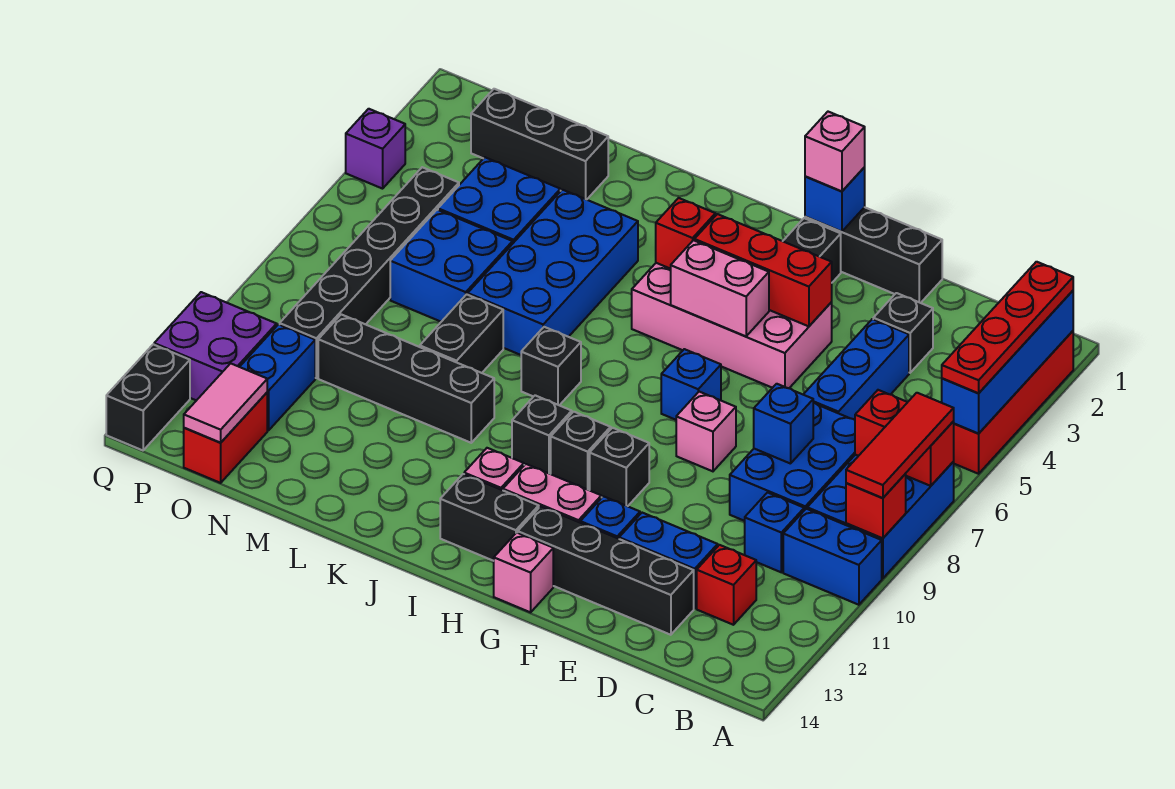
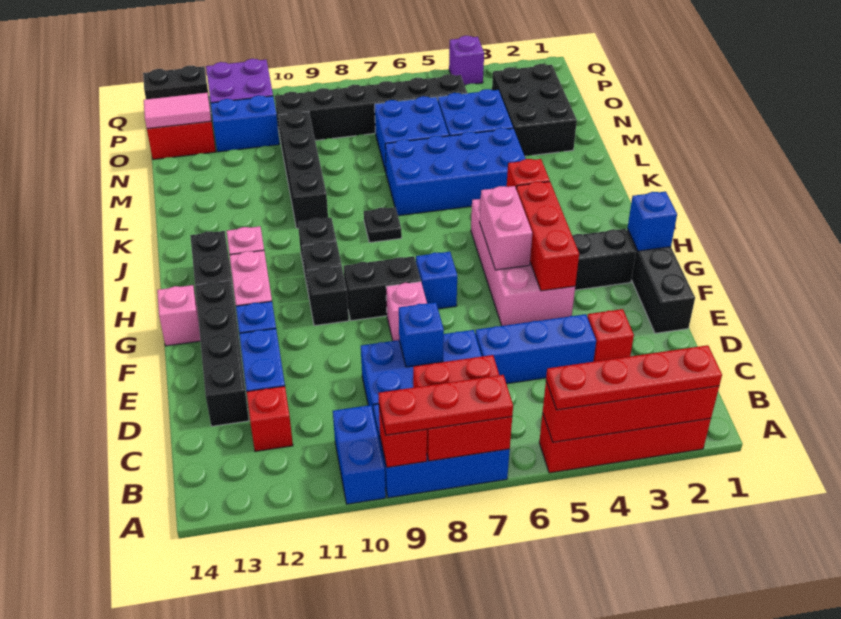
blue 1x4 brick [942,291,1073,433] -> red 1x4 brick [543,381,719,442]
red 1x2 brick [855,390,954,486] -> red 2x2 brick [413,355,512,461]
red 1x3 tile [846,393,954,498] -> red 1x3 plate [378,375,513,435]
blue 1x1 brick [745,493,804,572] -> none
black 1x1 brick [873,293,933,373] -> red 1x1 brick [587,309,634,362]
pink 1x1 brick [805,112,865,191] -> none
black 1x1 brick [521,327,581,405] -> black 1x1 plate [364,207,402,243]
black 1x2 brick [420,294,503,373] -> black 1x2 brick moved to [344,256,421,321]
black 1x3 brick [471,89,608,200] -> black 2x3 brick [492,64,577,156]

